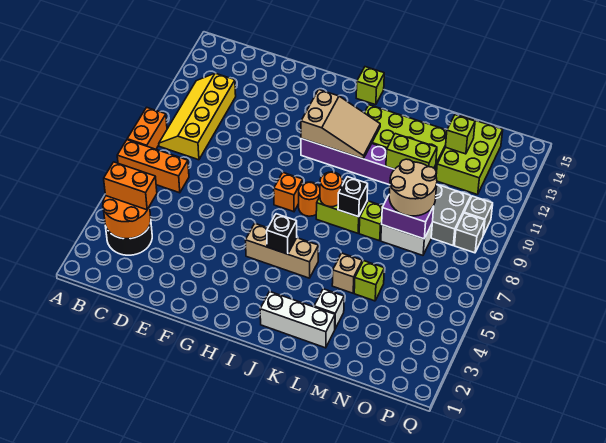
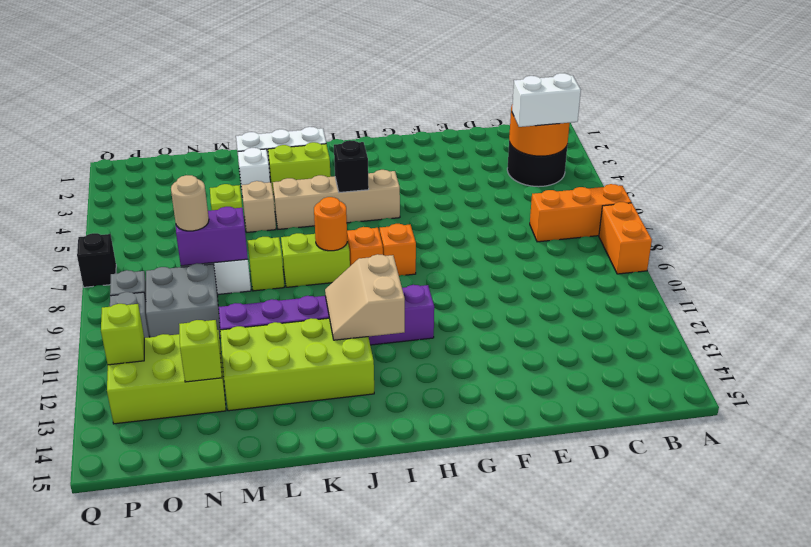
orange 1x2 brick [104,162,157,210] -> white 1x2 brick [512,73,581,127]
yellow 2x4 slope [159,73,236,160] -> none
tan 1x3 brick [246,223,318,278] -> tan 1x4 brick [273,170,400,229]
tan 2x3 slope [301,90,380,159] -> tan 2x2 slope [325,254,405,340]
orange 1x1 round brick [299,182,320,216] -> orange 1x1 brick [347,227,383,266]
lime 1x1 brick [356,67,384,105] -> lime 1x1 brick moved to [101,304,144,365]
black 1x1 brick [338,177,368,217] -> black 1x1 brick moved to [77,233,116,287]
lime 1x2 brick [386,134,437,169] -> lime 1x2 brick moved to [268,142,331,194]
tan 2x2 round brick [389,159,437,216] -> tan 1x1 round brick [171,175,209,231]
lime 2x3 brick [436,116,503,195] -> lime 2x3 brick turned to [107,330,226,424]

